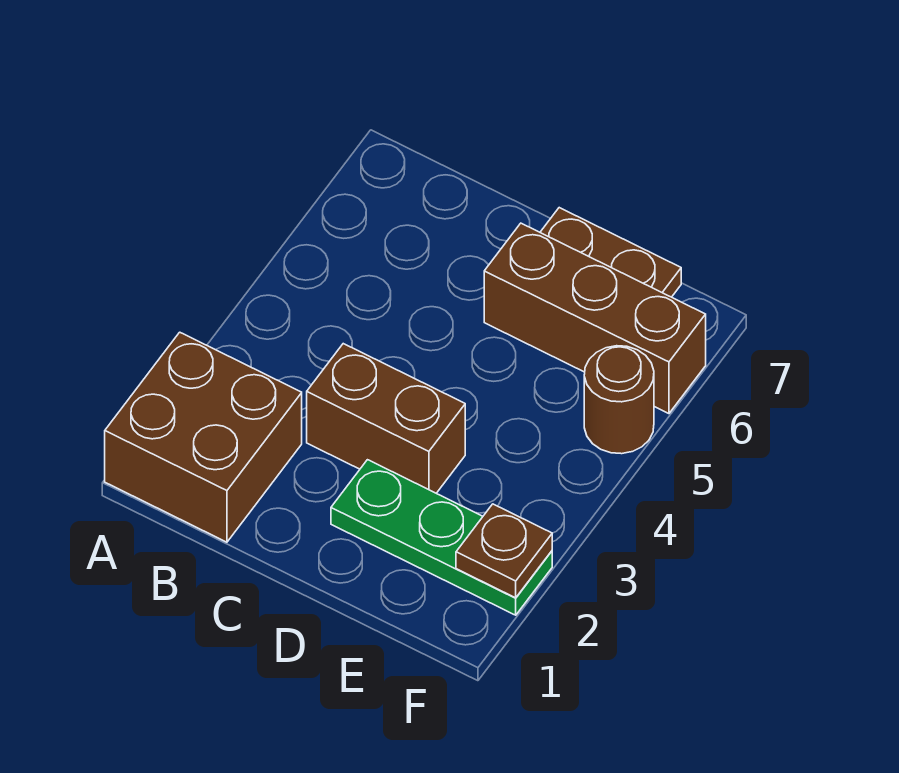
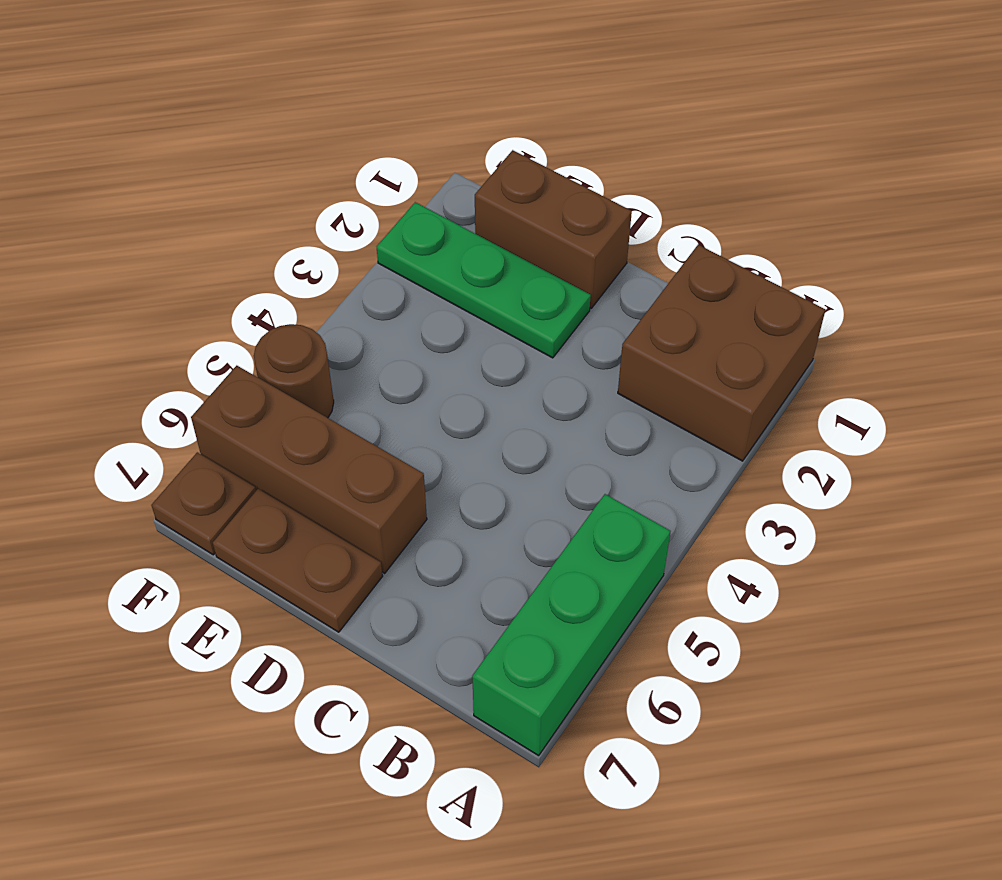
none -> green 1x3 brick [472,494,670,756]
brown 1x2 brick [307,344,465,493] -> brown 1x2 brick moved to [475,150,632,308]
brown 1x1 plate [456,504,552,598] -> brown 1x1 plate moved to [151,452,256,555]

